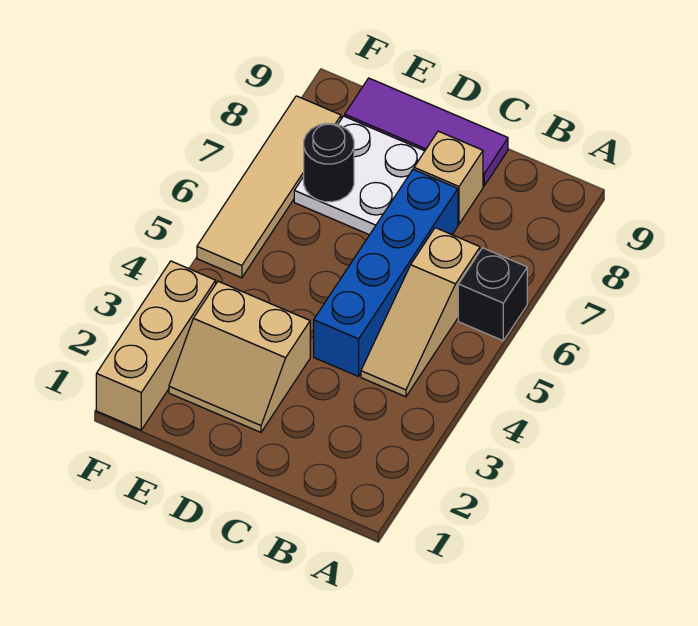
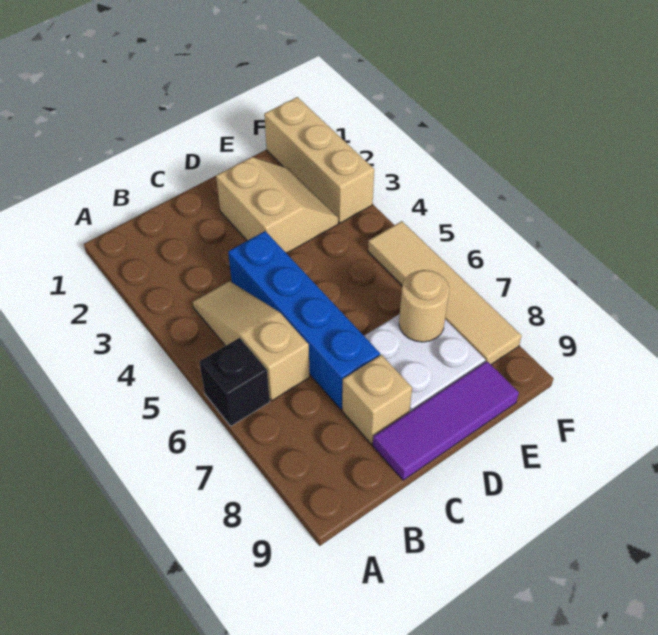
tan 2x2 slope [169,281,310,432] -> tan 2x2 slope turned to [216,157,338,253]
black 1x1 round brick [304,123,354,202] -> tan 1x1 round brick [399,270,449,342]

